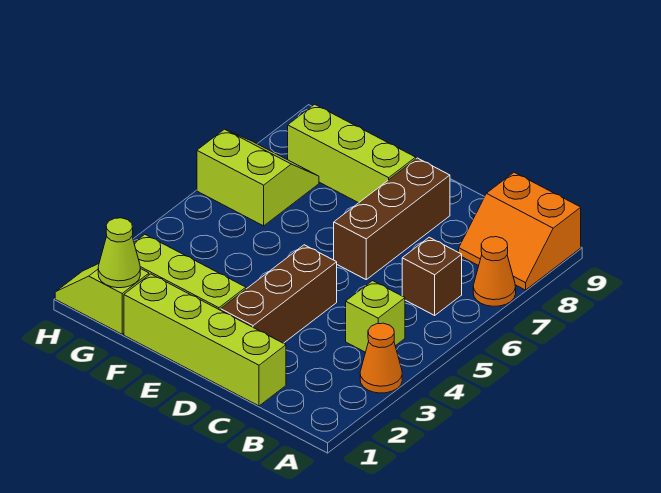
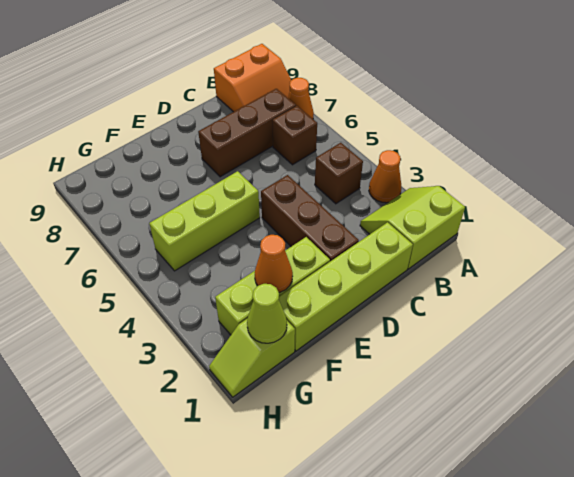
lime 1x1 brick [346,281,405,352] -> brown 1x1 brick [315,143,363,204]
brown 1x3 brick [334,158,450,279] -> brown 1x3 brick turned to [198,89,296,177]
lime 1x3 brick [288,104,416,203] -> lime 1x3 brick moved to [149,171,260,271]
none -> orange 1x1 cone [255,235,293,293]
lime 2x2 slope [197,129,319,226] -> lime 2x2 slope moved to [360,186,465,269]

